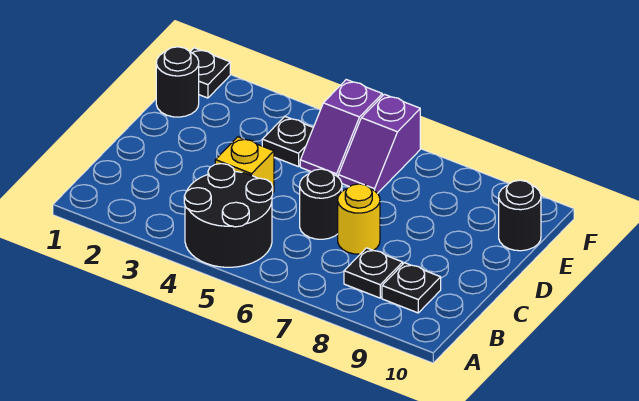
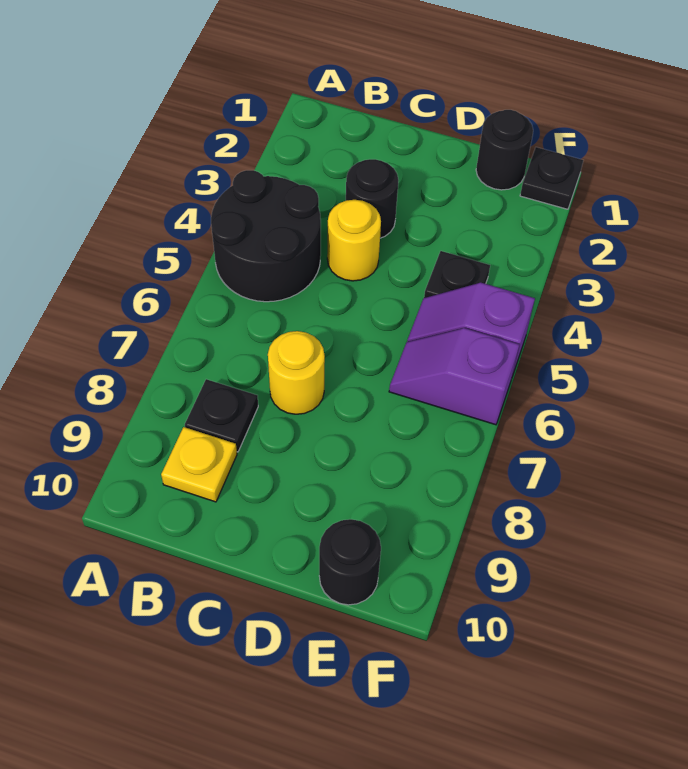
black 1x1 plate [382,263,441,313] -> yellow 1x1 plate [161,427,237,502]
yellow 1x1 brick [215,137,274,192] -> yellow 1x1 round brick [327,200,381,281]
black 1x1 round brick [300,169,342,239] -> black 1x1 round brick moved to [346,159,398,238]

